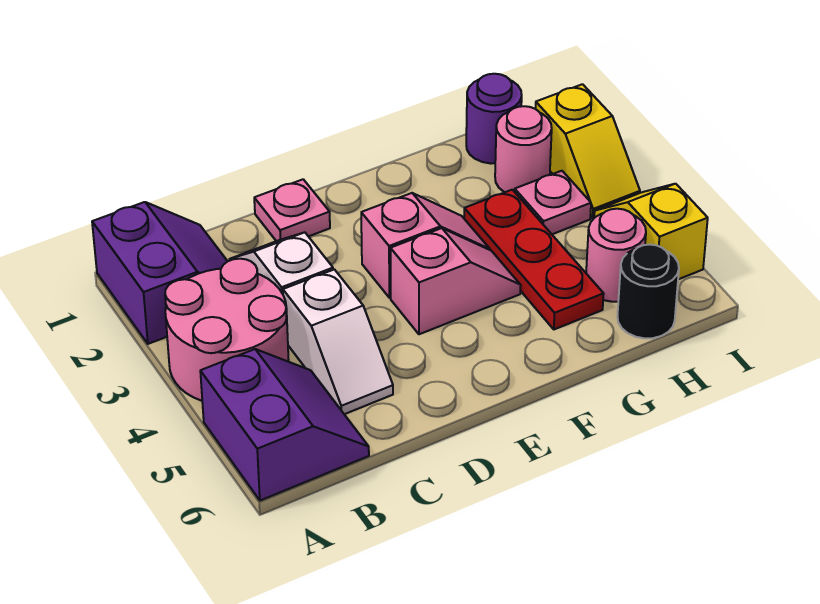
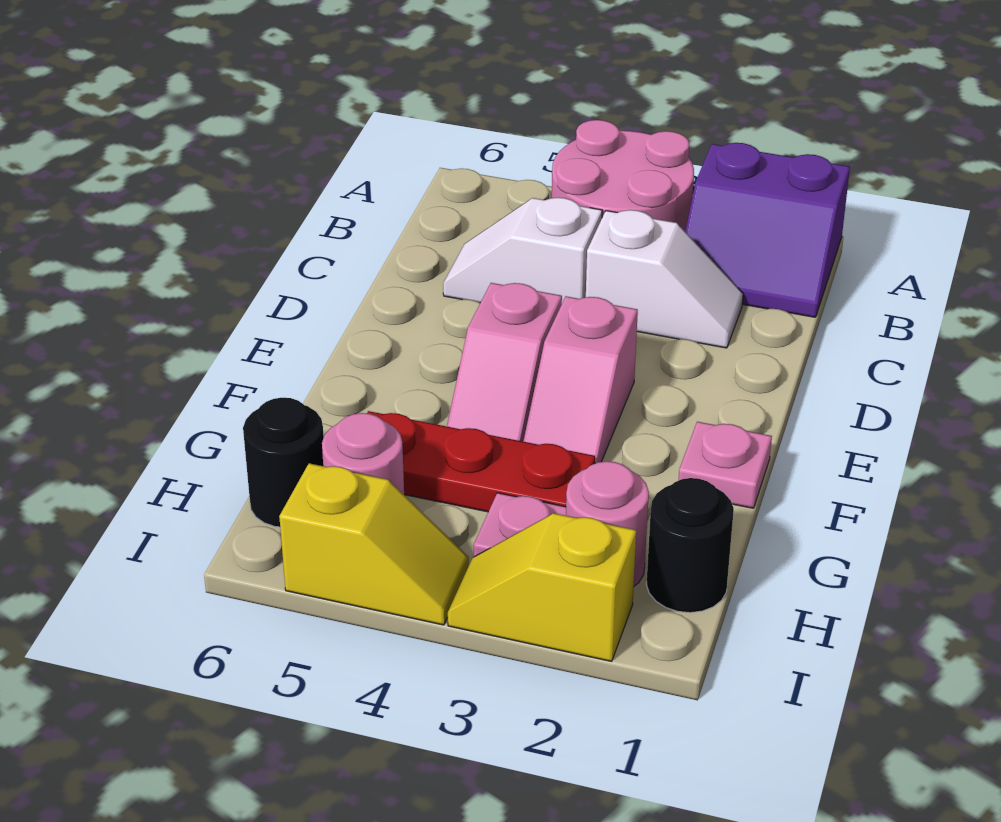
purple 2x2 slope [200,349,369,501] -> none
pink 1x1 plate [254,179,330,241] -> pink 1x1 plate moved to [679,422,772,508]
purple 1x1 round brick [466,74,522,164] -> black 1x1 round brick [646,478,734,613]

